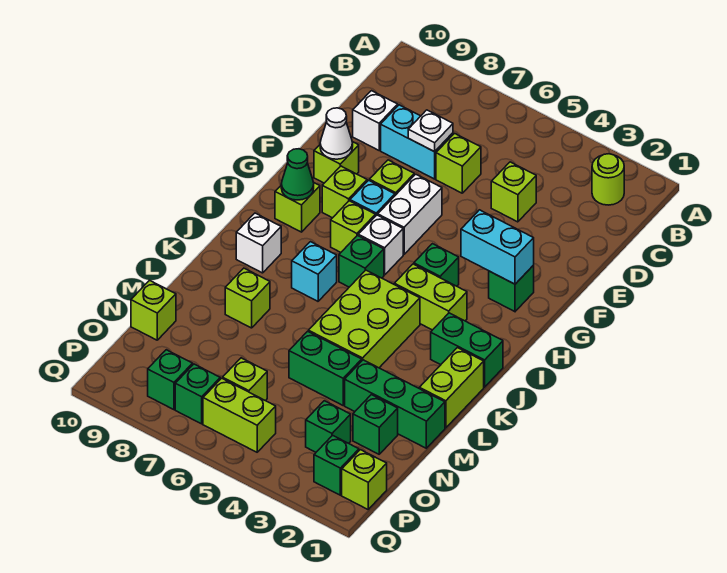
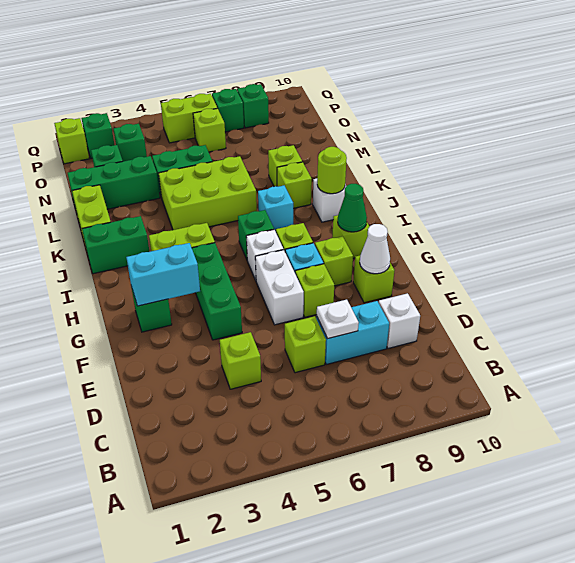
lime 1x1 round brick [592,154,624,205] -> lime 1x1 round brick moved to [317,147,347,194]
green 1x1 brick [414,244,459,286] -> green 1x3 brick [192,243,242,340]
lime 2x3 brick [308,270,420,368] -> lime 2x3 brick turned to [158,156,257,230]
lime 1x1 brick [131,280,176,340] -> lime 1x1 brick moved to [277,162,312,208]

